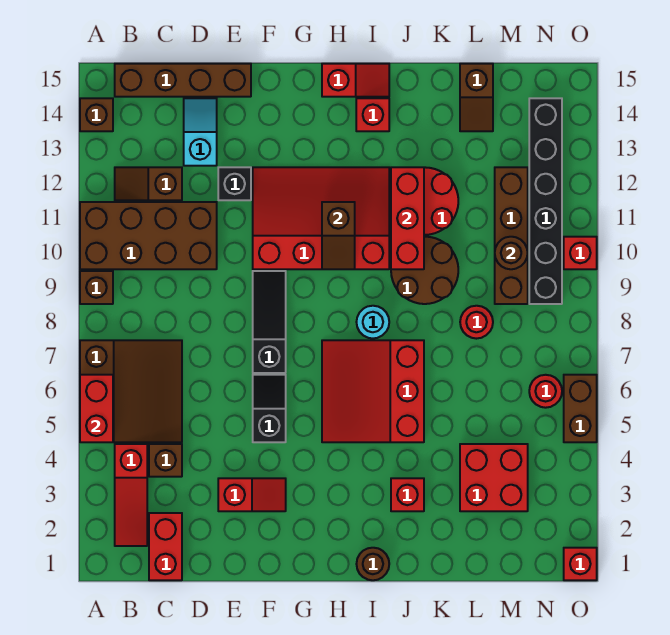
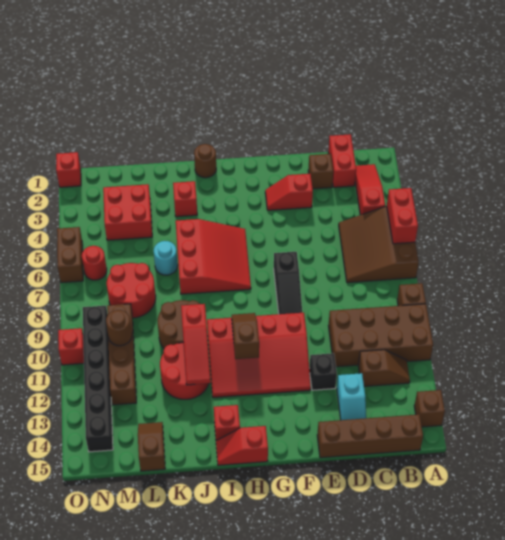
brown 1x1 brick [149,444,182,477] -> brown 1x1 brick moved to [308,154,333,189]
black 1x2 slope [253,375,286,442] -> none
cyan 1x1 round brick [357,306,389,339] -> cyan 1x1 round brick moved to [154,241,178,275]
red 1x3 brick [391,167,424,269] -> red 1x3 slope [181,304,211,385]
red 1x1 round brick [460,306,493,339] -> red 2x2 round brick [107,263,156,318]

